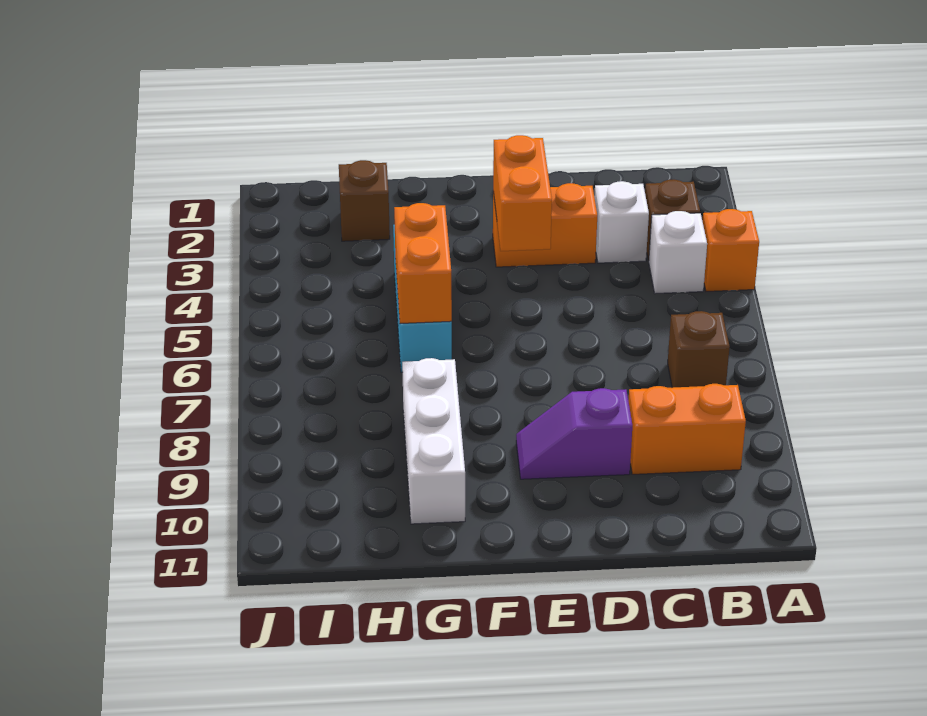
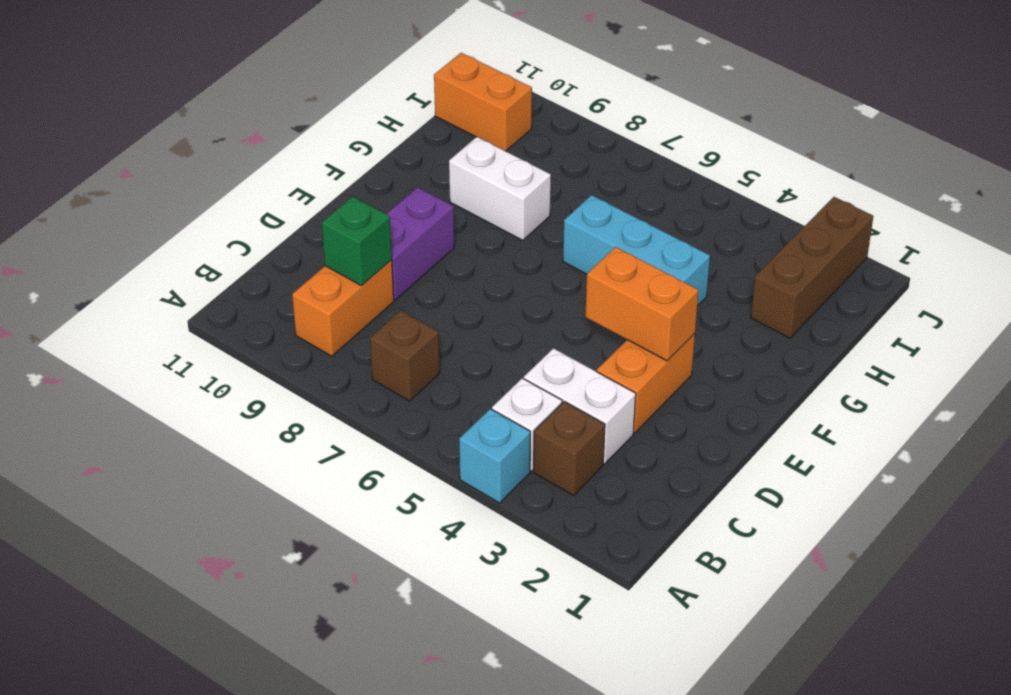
orange 1x1 brick [702,209,759,291] -> cyan 1x1 brick [459,409,530,503]
white 1x1 brick [594,181,649,263] -> white 1x2 brick [524,348,636,464]
none -> green 1x1 brick [322,196,392,286]
purple 1x2 slope [516,388,632,479] -> purple 1x2 brick [387,187,454,300]
orange 1x2 brick [394,203,452,323] -> orange 1x2 brick moved to [434,53,532,151]
white 1x3 brick [402,358,465,524] -> white 1x2 brick [449,137,551,240]
brown 1x1 brick [339,160,390,241] -> brown 1x3 brick [751,197,873,338]

